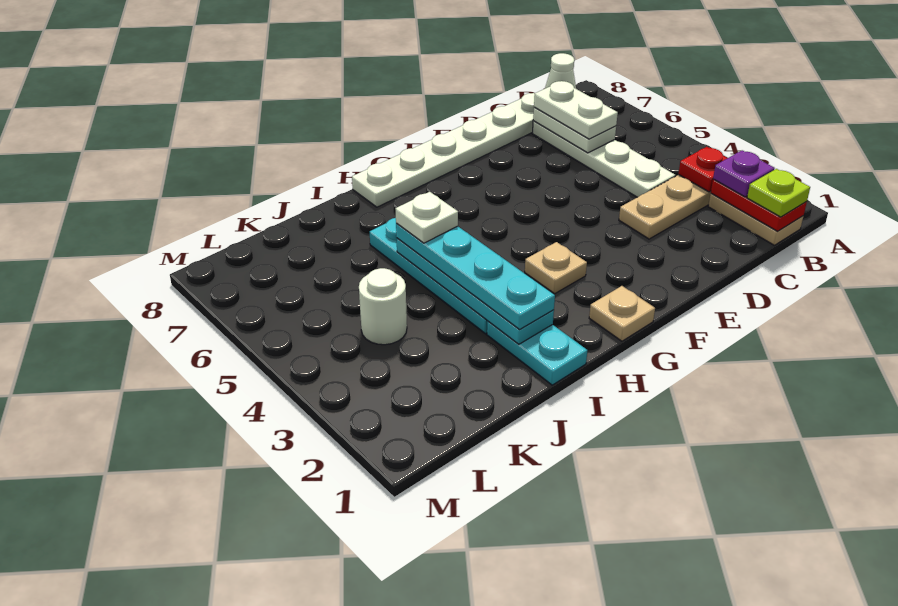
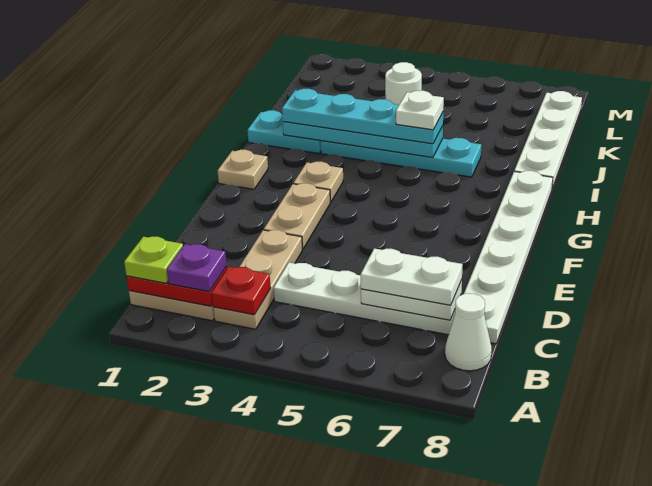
none -> tan 1x2 plate [264,183,330,249]
none -> white 1x4 plate [514,91,582,188]

